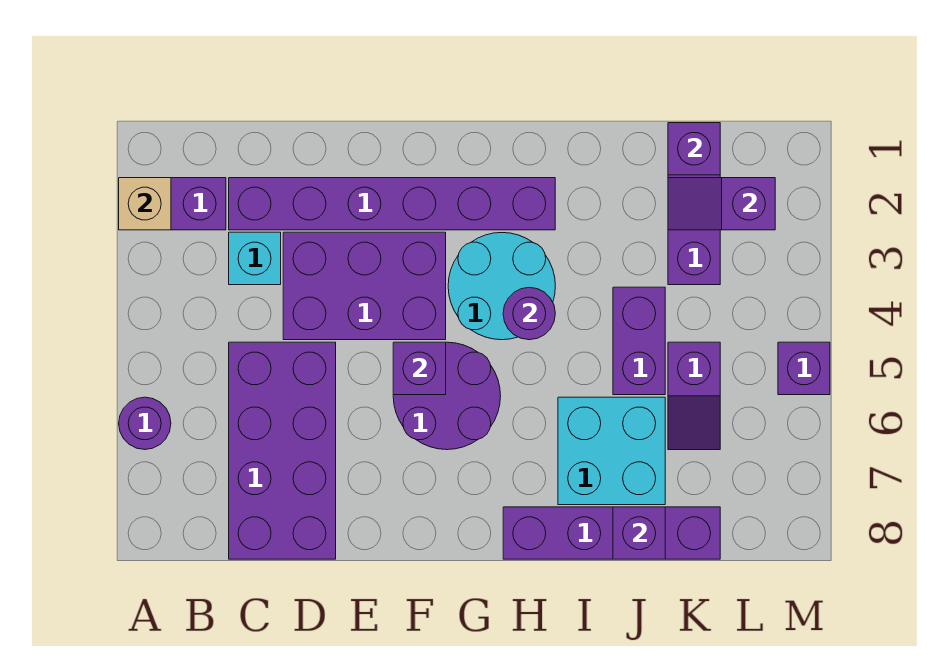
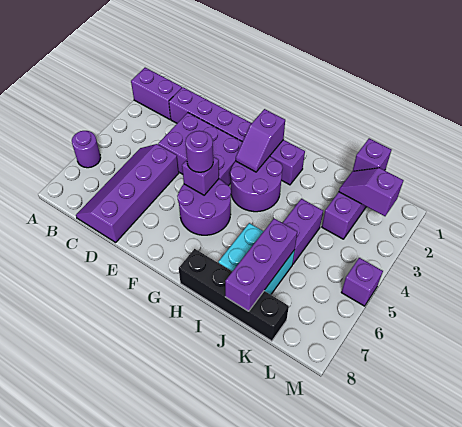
tan 1x1 brick [119,178,171,230] -> none
cyan 1x1 brick [229,232,281,285] -> none
purple 2x4 brick [229,342,336,559] -> purple 2x4 slope [76,144,179,242]
cyan 2x2 round brick [448,233,555,340] -> purple 2x2 round brick [230,156,283,212]
purple 1x1 round brick [503,287,555,340] -> purple 1x1 round brick moved to [185,131,213,172]
purple 1x4 brick [503,507,720,559] -> black 1x4 brick [179,249,289,341]
purple 1x1 brick [613,507,665,559] -> purple 1x3 brick [225,218,297,311]
purple 1x2 slope [668,342,720,450] -> purple 1x2 slope moved to [236,109,285,172]

